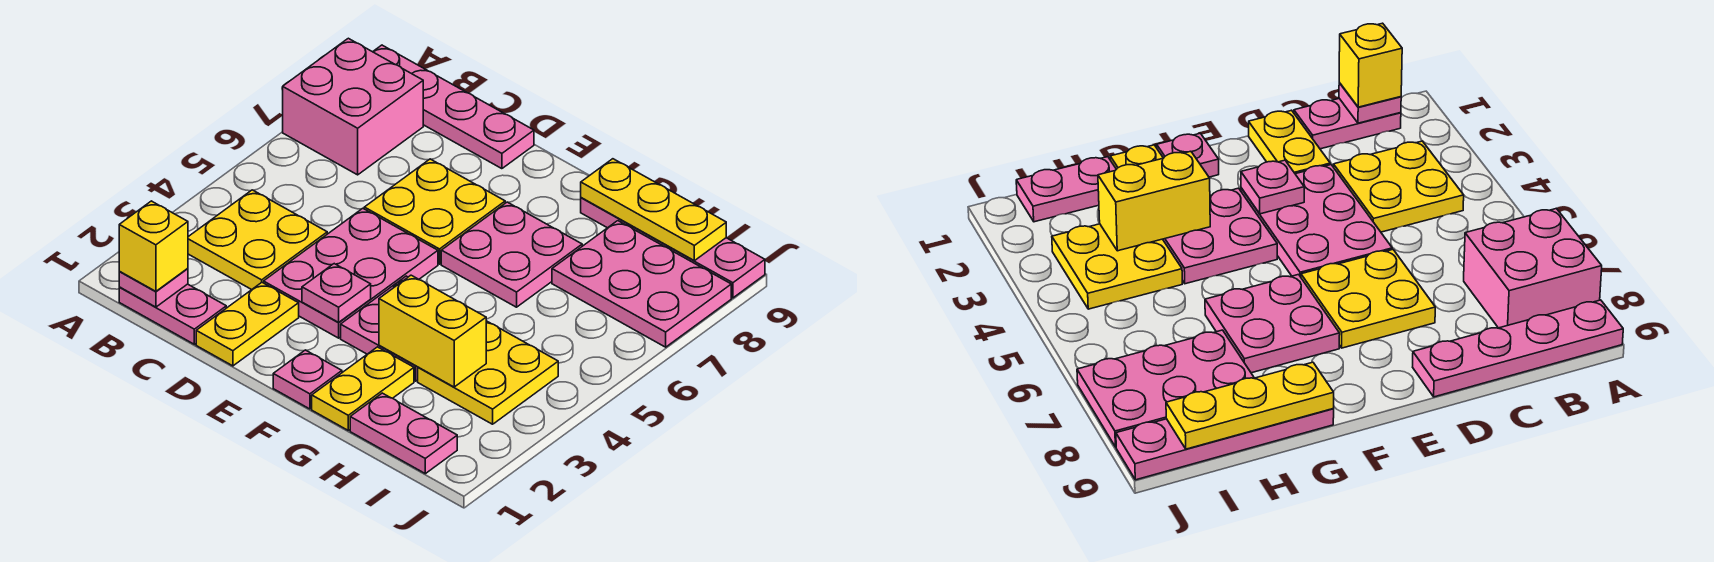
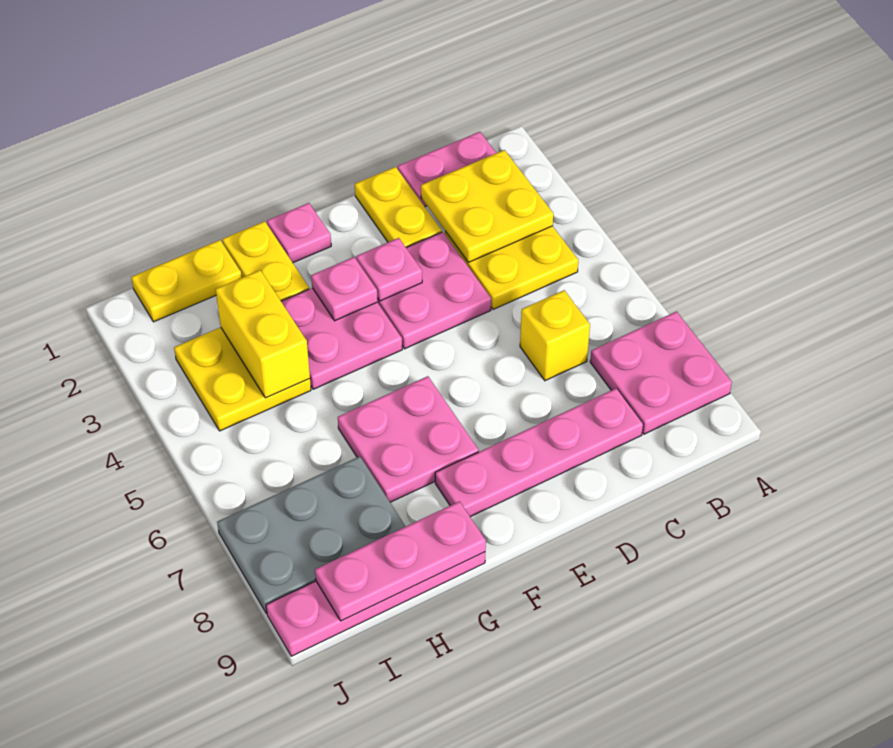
pink 2x2 brick [283,38,423,175] -> pink 2x2 plate [590,312,732,434]
pink 1x4 plate [373,45,534,169] -> pink 1x4 plate moved to [435,388,643,517]
pink 1x1 plate [119,269,188,307] -> pink 1x1 plate moved to [311,257,378,321]
yellow 1x1 brick [119,201,188,291] -> yellow 1x1 brick moved to [520,290,590,381]
pink 2x3 plate [264,208,438,338] -> pink 2x2 plate [377,232,491,349]
yellow 2x2 plate [364,159,505,264] -> yellow 2x2 plate moved to [421,150,553,262]
yellow 1x2 brick [379,275,486,387] -> yellow 1x2 brick turned to [216,270,310,398]
yellow 1x3 plate [581,159,726,261] -> pink 1x3 plate [315,501,486,621]
pink 1x2 plate [350,393,457,474] -> yellow 1x2 plate [131,240,242,322]
pink 2x3 plate [552,221,731,347] -> grey 2x3 plate [217,456,406,613]

